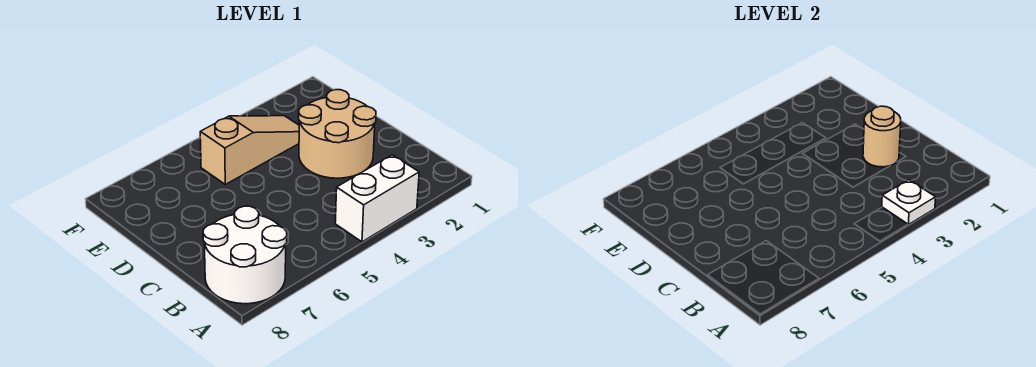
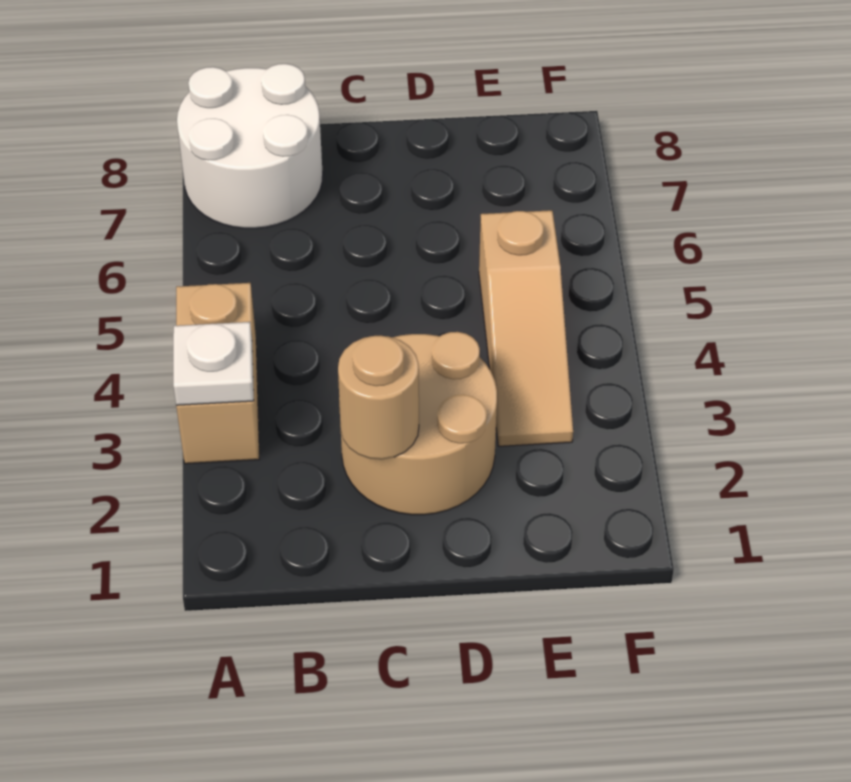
white 1x2 brick [335,155,419,242] -> tan 1x2 brick [176,283,259,464]

